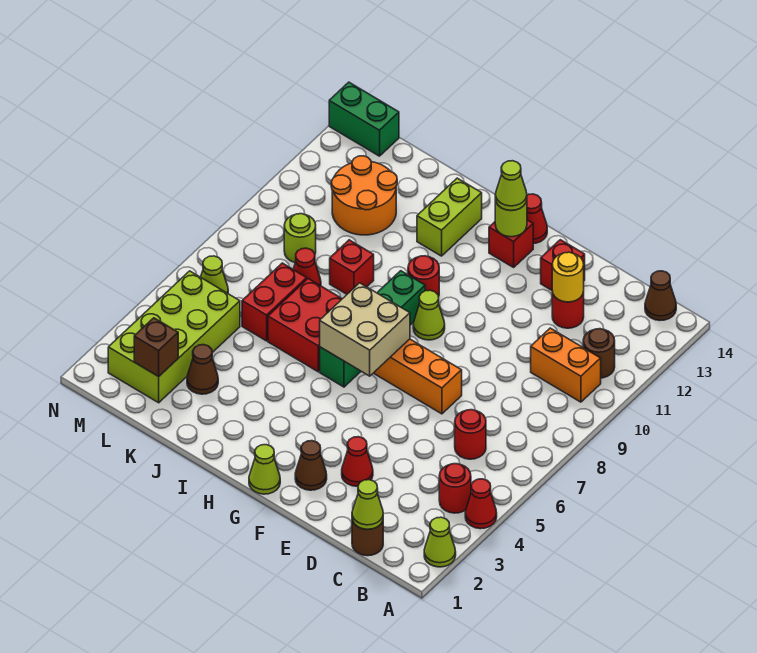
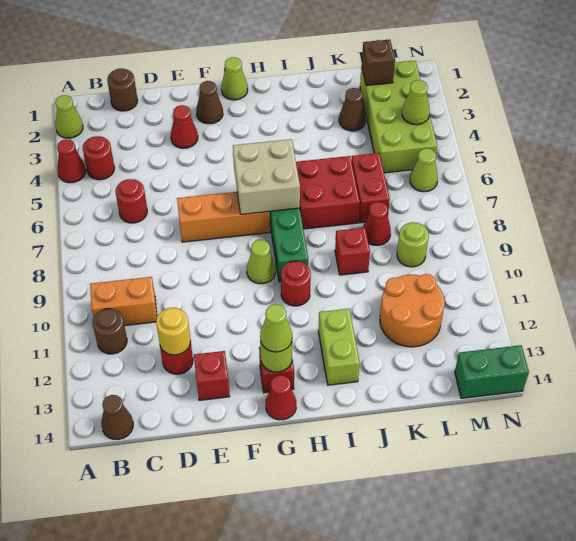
lime 1x1 cone [352,480,383,529] -> lime 1x1 cone moved to [402,80,430,125]

